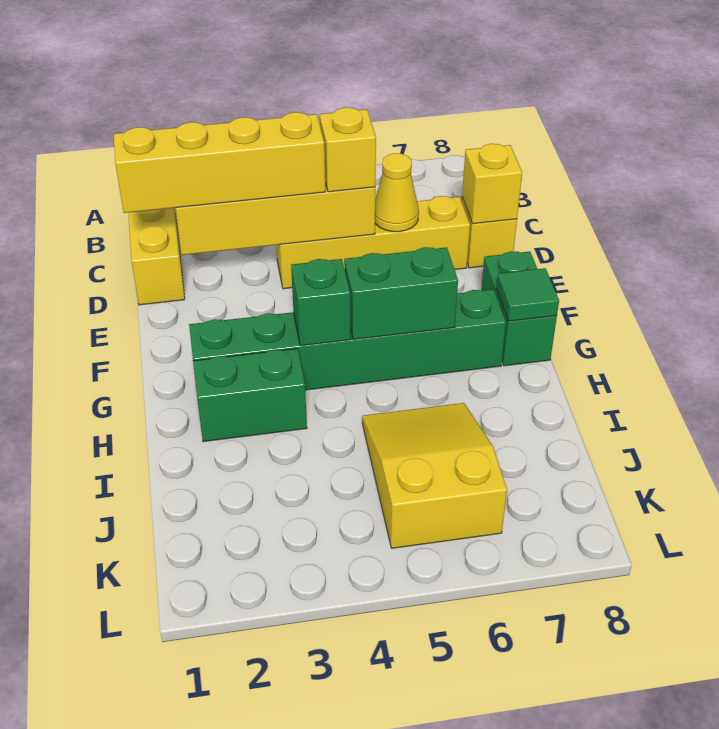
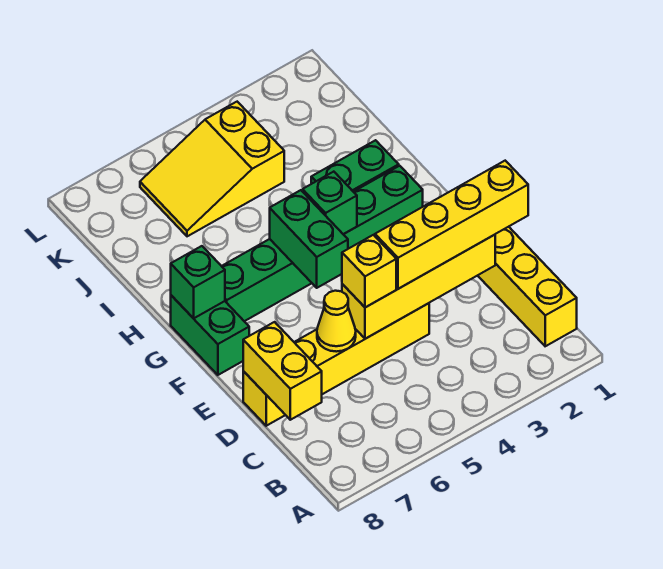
yellow 1x1 brick [462,144,522,224] -> yellow 1x2 brick [243,322,322,420]
green 1x2 brick [344,247,458,340] -> green 1x2 brick turned to [270,190,348,288]
green 1x1 tile [496,268,559,321] -> green 1x1 brick [171,246,225,318]
yellow 2x3 slope [362,403,507,548] -> yellow 2x3 slope turned to [140,102,284,236]

